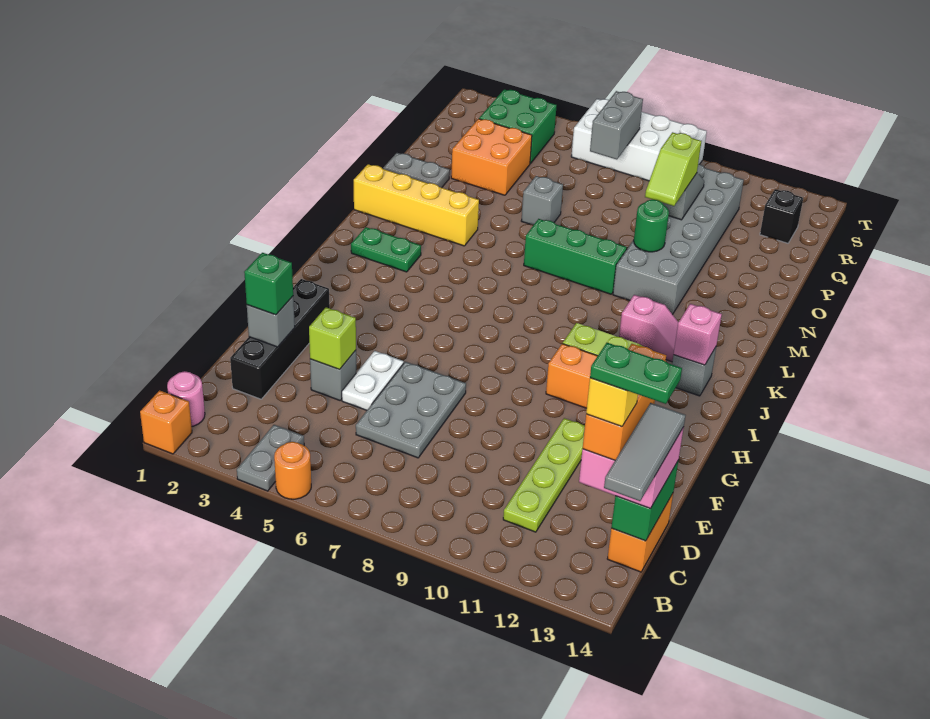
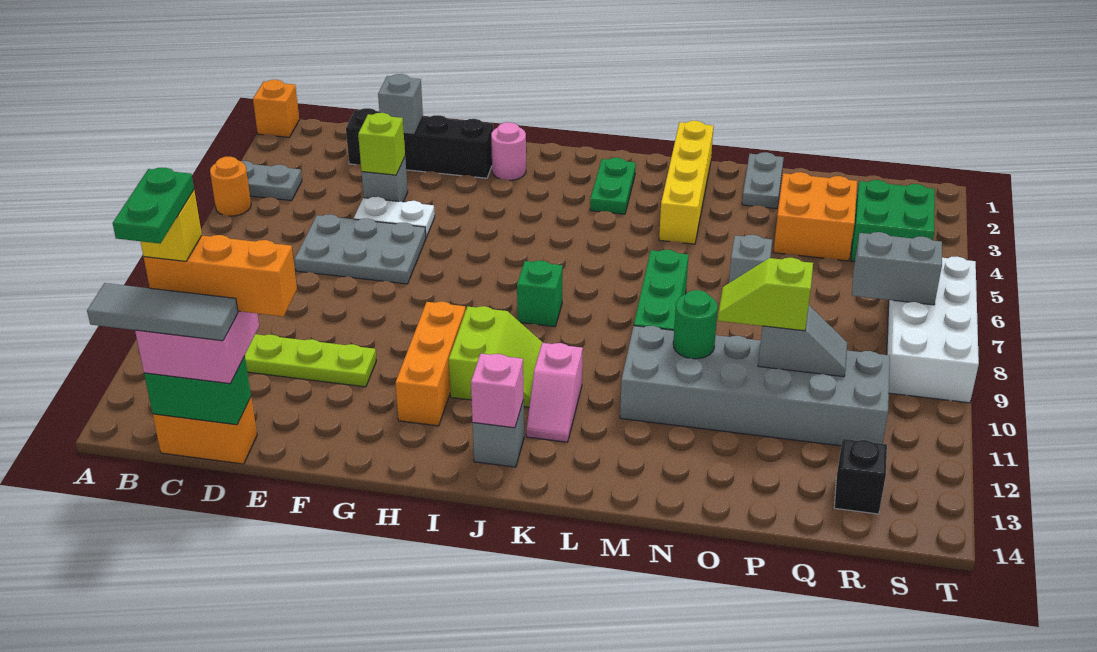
pink 1x1 round brick [167,371,205,426] -> pink 1x1 round brick moved to [491,122,526,180]
green 1x1 brick [244,253,293,315] -> green 1x1 brick moved to [517,261,562,327]

